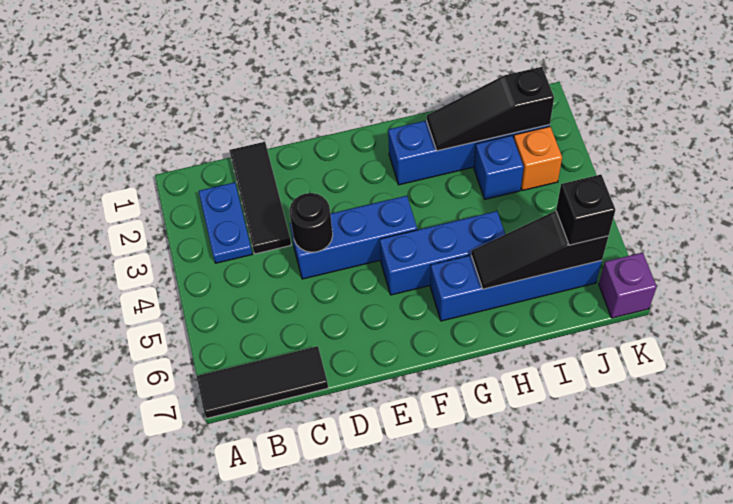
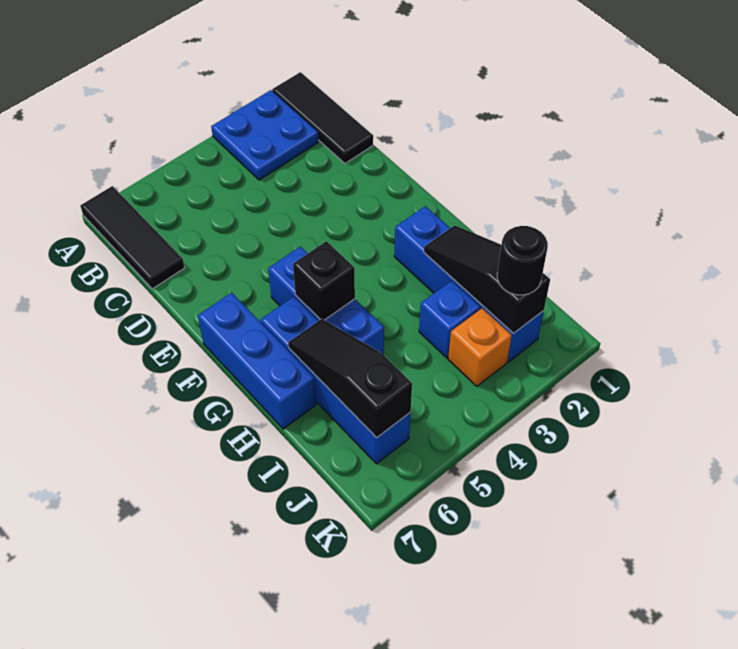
blue 1x2 plate [199,182,252,263] -> blue 2x2 plate [211,90,319,180]
black 1x3 tile [229,142,291,254] -> black 1x3 tile turned to [272,72,373,163]
blue 1x3 brick [290,196,417,279] -> blue 1x3 brick moved to [198,293,316,429]
black 1x1 round brick [289,193,333,252] -> black 1x1 round brick moved to [497,226,548,295]
black 1x1 brick [556,175,615,245] -> black 1x1 brick moved to [293,241,355,320]
purple 1x1 brick [599,252,657,318] -> none

